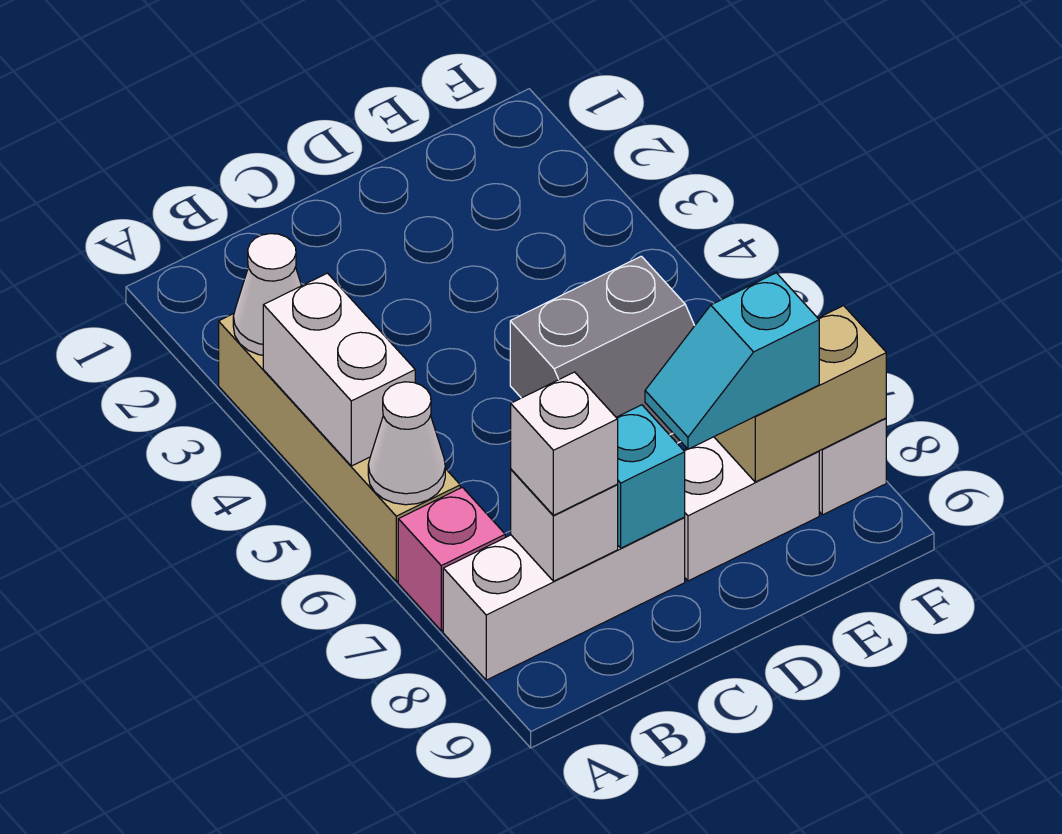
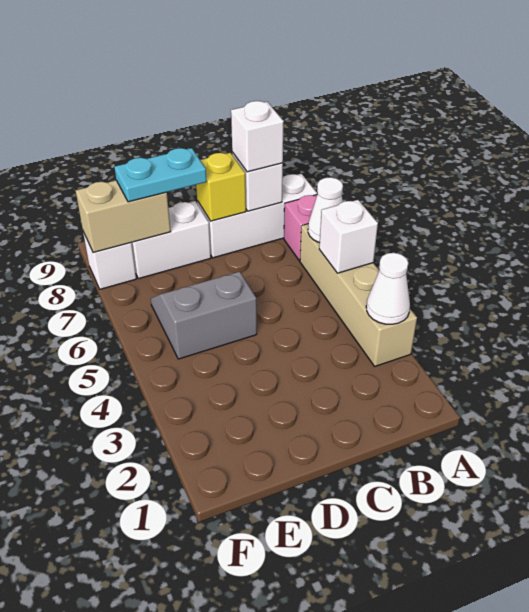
white 1x2 brick [263,273,415,466] -> white 1x1 brick [319,200,378,273]
cyan 1x1 brick [616,405,685,548] -> yellow 1x1 brick [196,153,246,221]
cyan 1x2 slope [645,273,819,449] -> cyan 1x2 plate [114,148,207,202]

